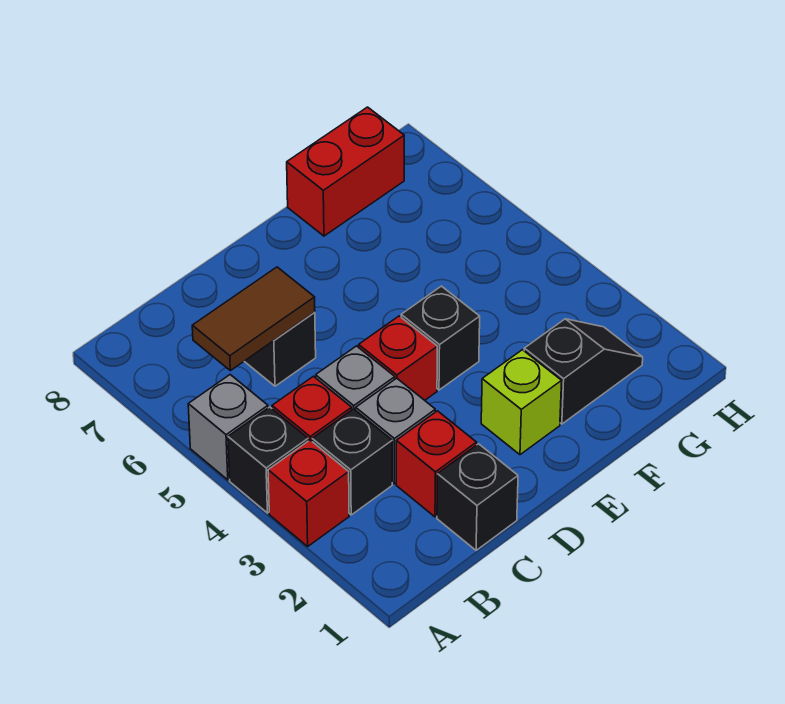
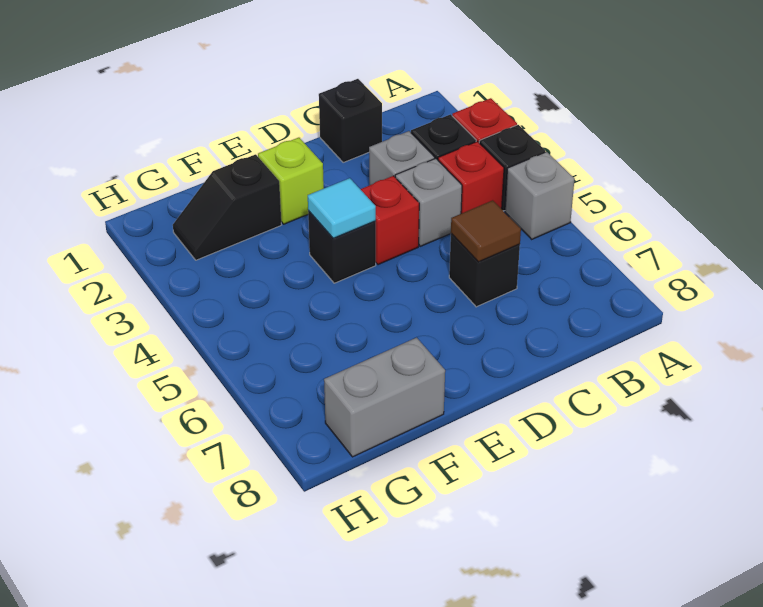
brown 1x2 tile [192,267,315,371] -> brown 1x1 tile [451,200,521,262]
red 1x1 brick [396,411,477,517] -> none
none -> cyan 1x1 tile [308,178,376,238]
red 1x2 brick [287,107,404,236] -> grey 1x2 brick [324,338,445,457]

